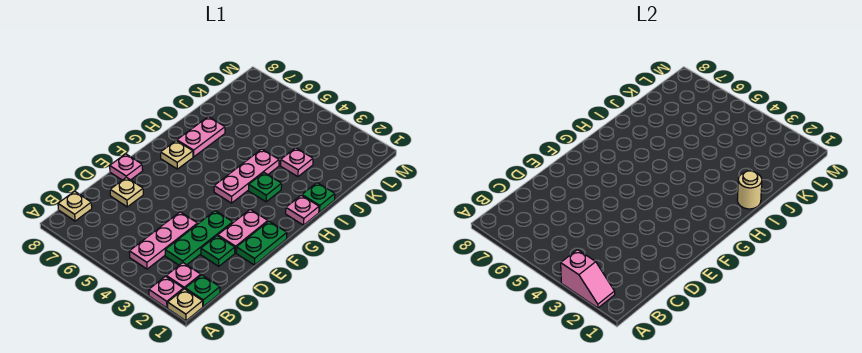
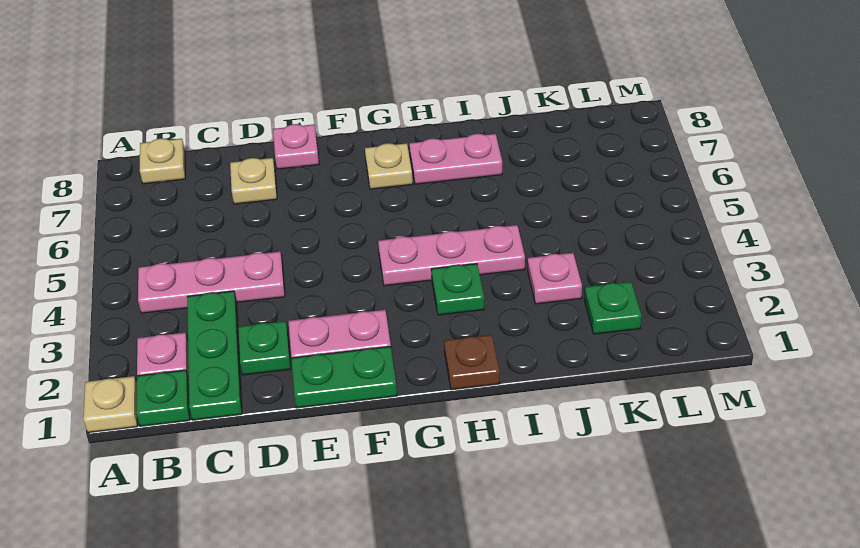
pink 1x1 plate [149,276,183,308] -> none
pink 1x2 slope [561,250,615,308] -> none
green 1x3 plate [165,211,233,265] -> green 1x3 plate turned to [187,291,242,420]
pink 1x1 plate [286,195,319,225] -> brown 1x1 plate [444,335,500,390]
green 1x1 plate [302,183,335,212] -> green 1x1 plate moved to [584,282,642,334]
tan 1x1 round brick [737,171,762,209] -> none

